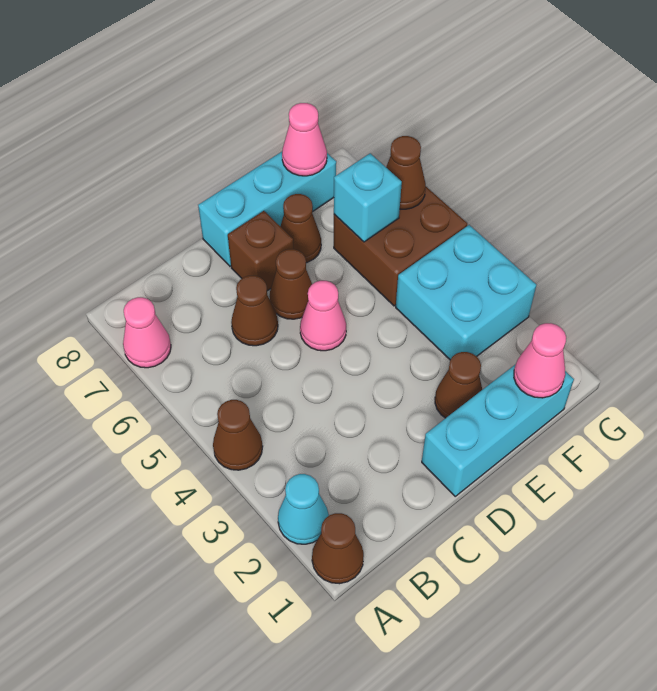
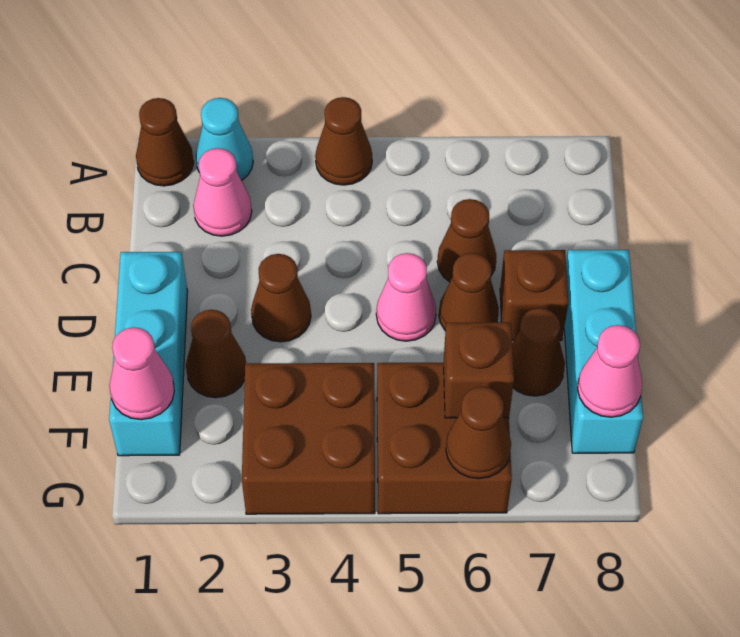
pink 1x1 cone [123,297,171,368] -> pink 1x1 cone moved to [193,148,252,236]
none -> brown 1x1 cone [251,254,311,342]
cyan 2x2 brick [396,225,536,360] -> brown 2x2 brick [242,363,375,514]
cyan 1x1 brick [334,153,402,242] -> brown 1x1 brick [444,322,514,418]

